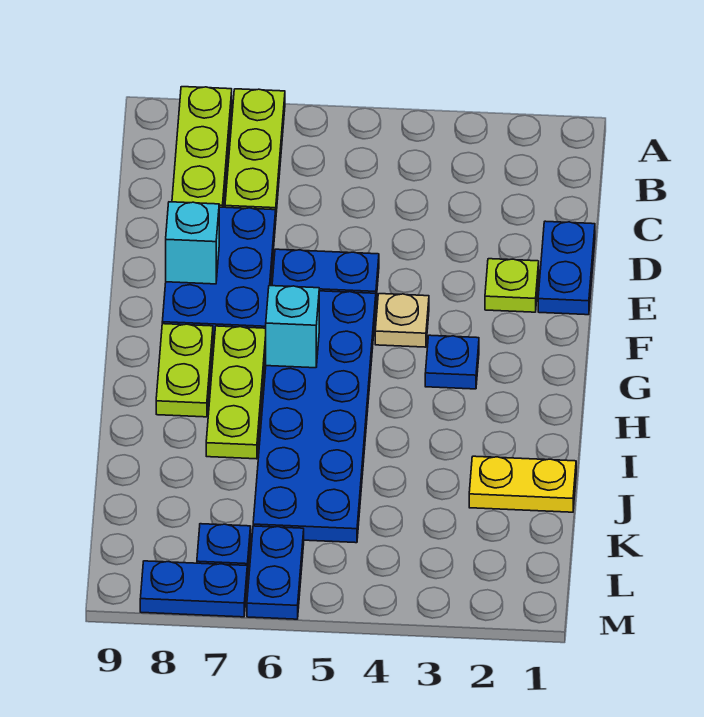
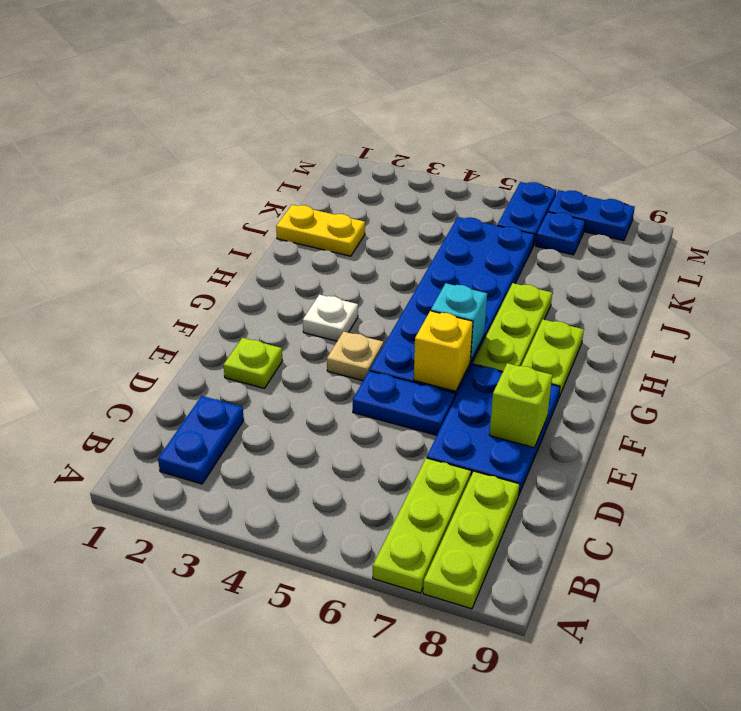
blue 1x2 plate [538,221,595,315] -> blue 1x2 plate moved to [158,396,244,484]
cyan 1x1 brick [166,202,219,284] -> lime 1x1 brick [490,363,552,448]
none -> yellow 1x1 brick [414,311,473,391]
blue 1x1 plate [425,335,479,389] -> white 1x1 plate [303,295,358,341]

